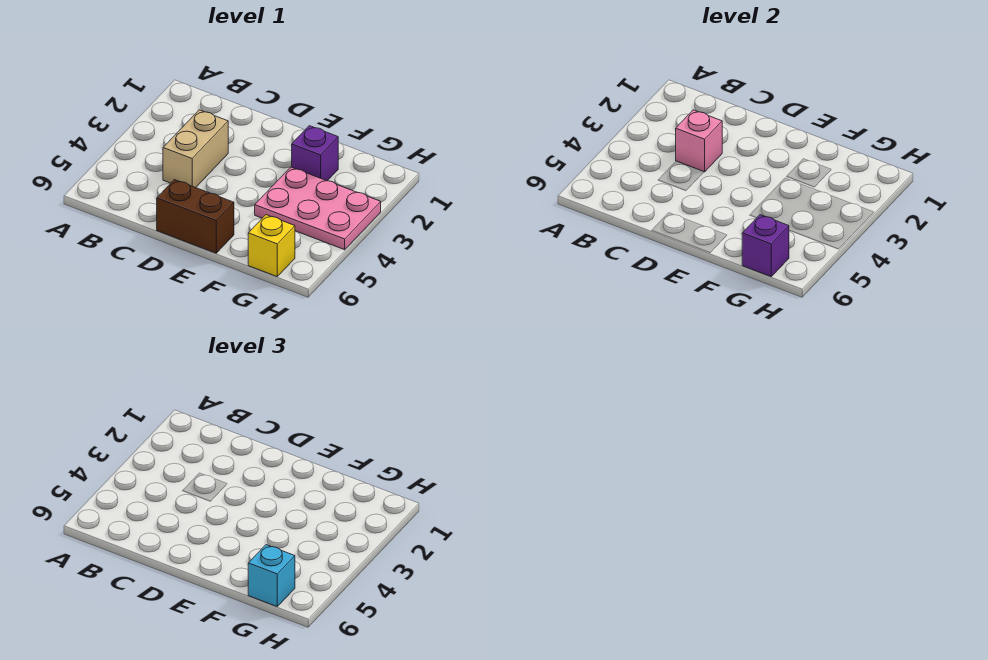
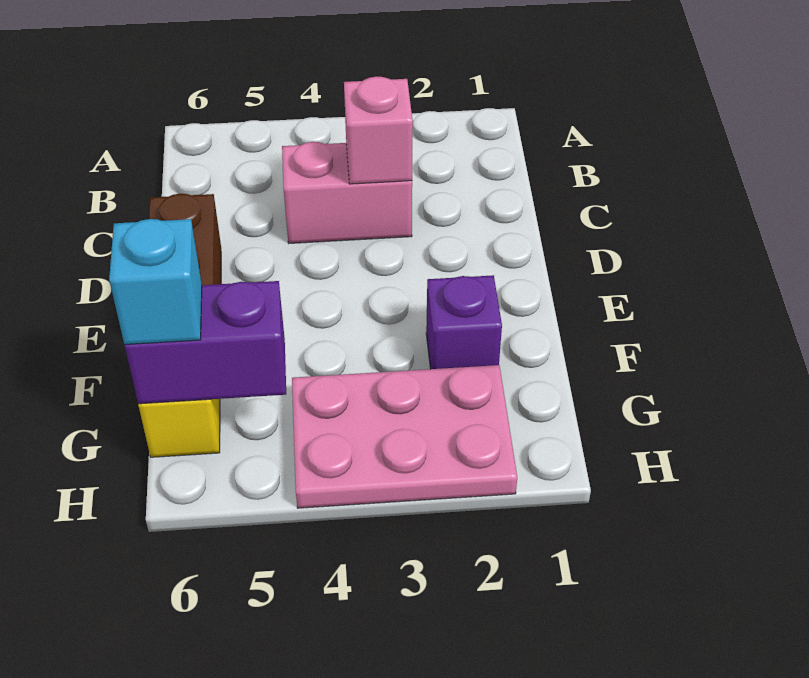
tan 1x2 brick [163,110,228,188] -> pink 1x2 brick [282,142,412,243]
pink 2x3 plate [255,167,381,250] -> pink 2x3 plate turned to [292,365,517,508]
purple 1x1 brick [742,215,789,276] -> purple 1x2 brick [125,281,286,404]

